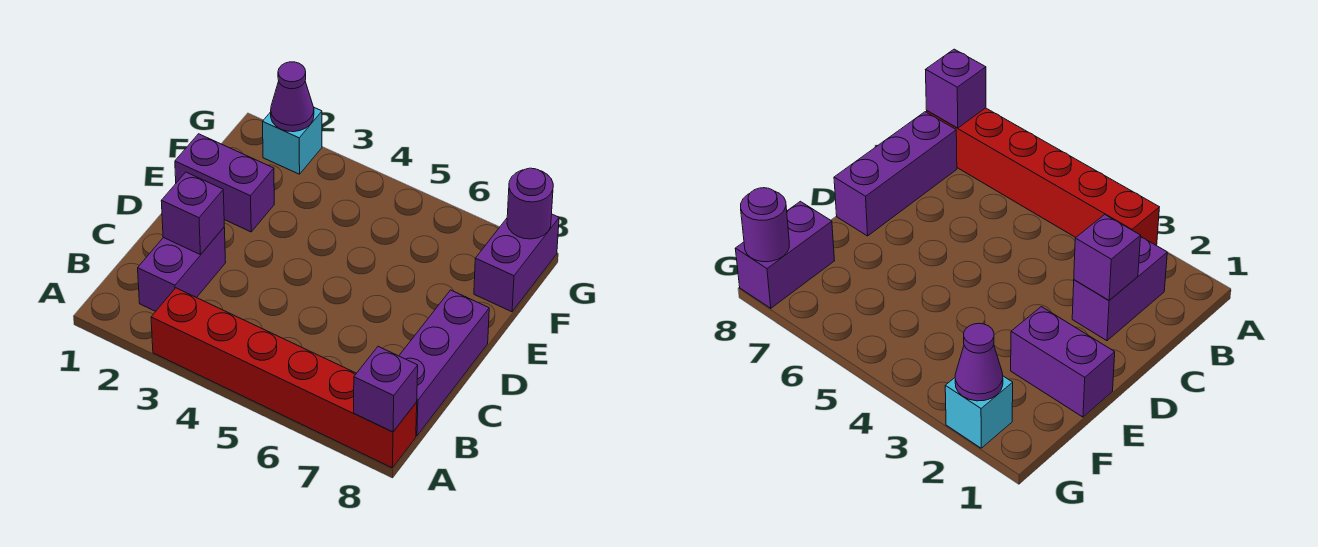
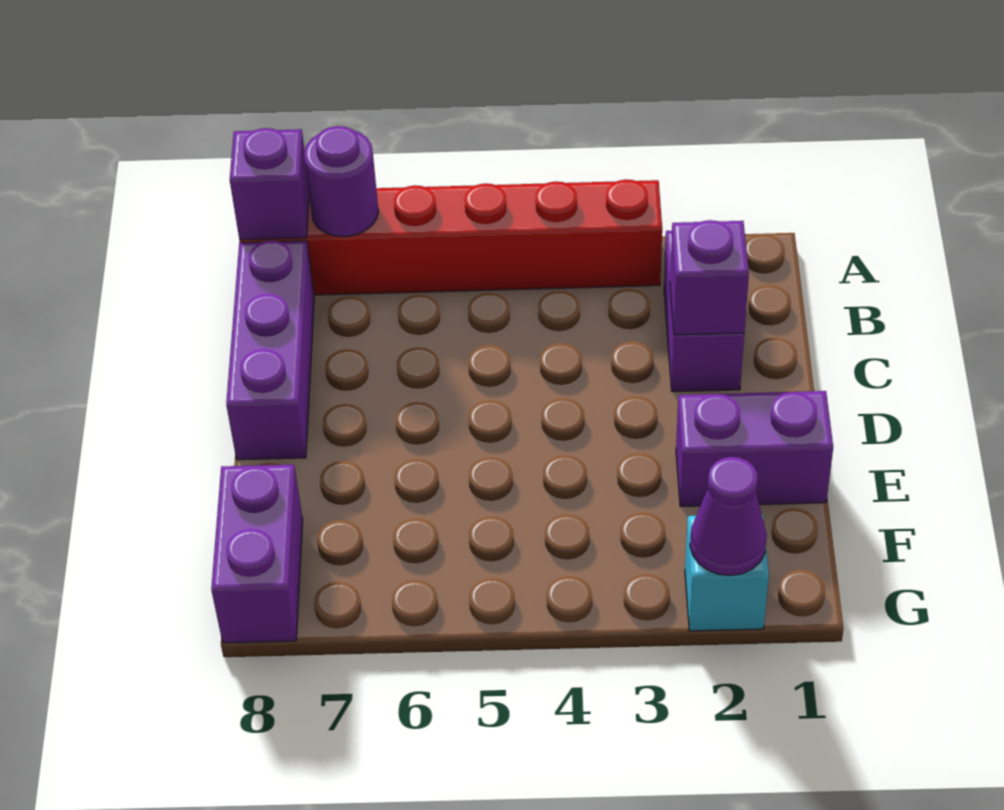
purple 1x1 round brick [507,168,553,239] -> purple 1x1 round brick moved to [304,126,379,237]

